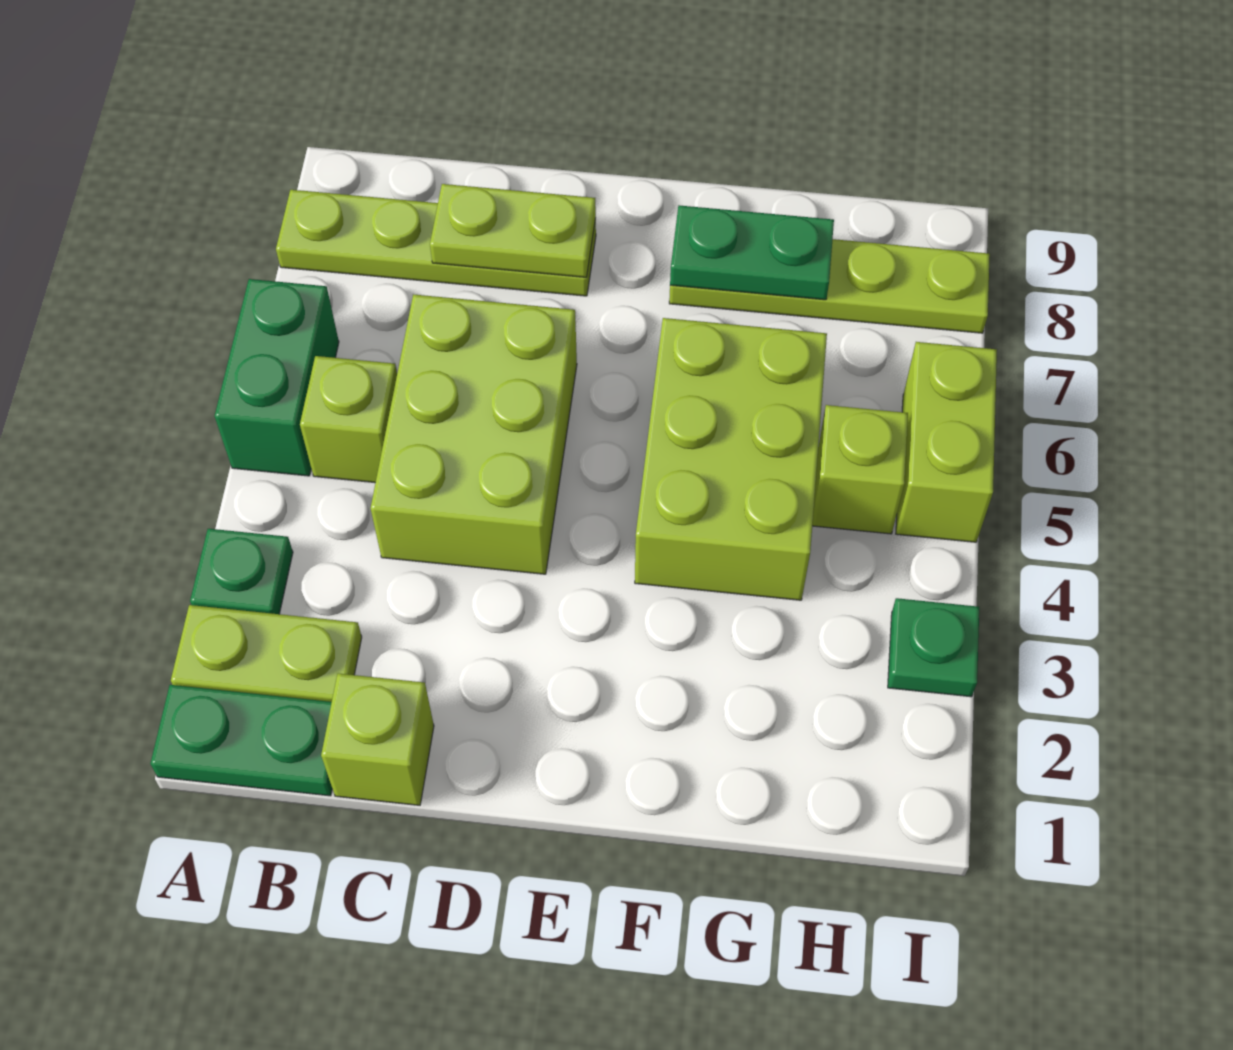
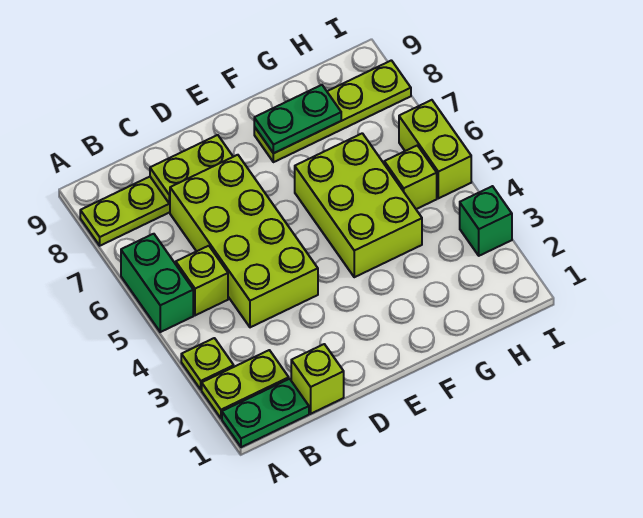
green 1x1 plate [190,529,293,614] -> lime 1x1 plate [181,338,234,389]
lime 2x3 brick [371,294,577,574] -> lime 2x4 brick [170,155,318,327]
green 1x1 plate [888,598,979,697] -> green 1x1 brick [460,186,512,256]

